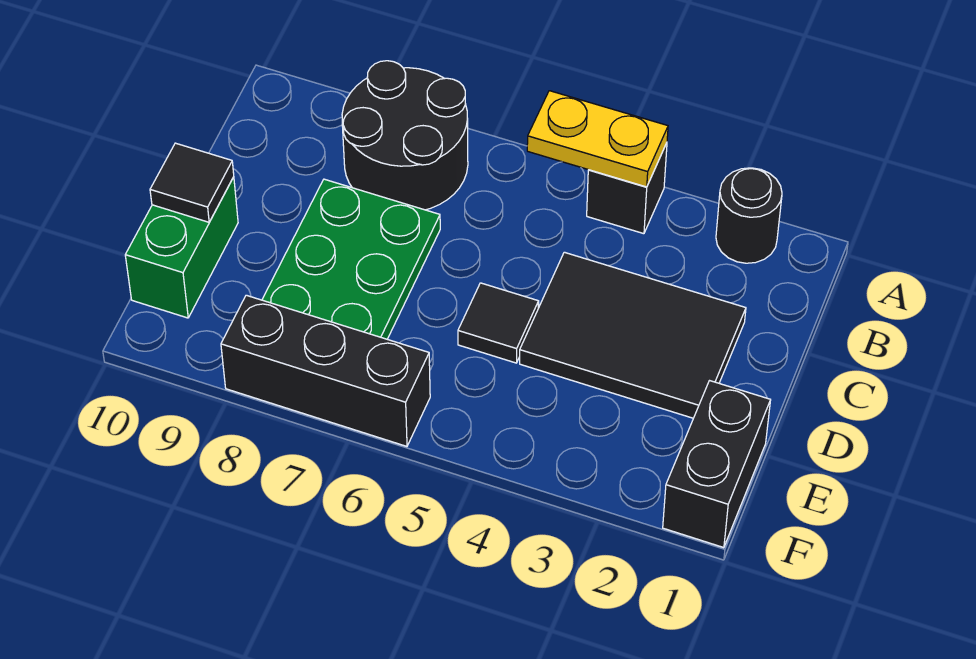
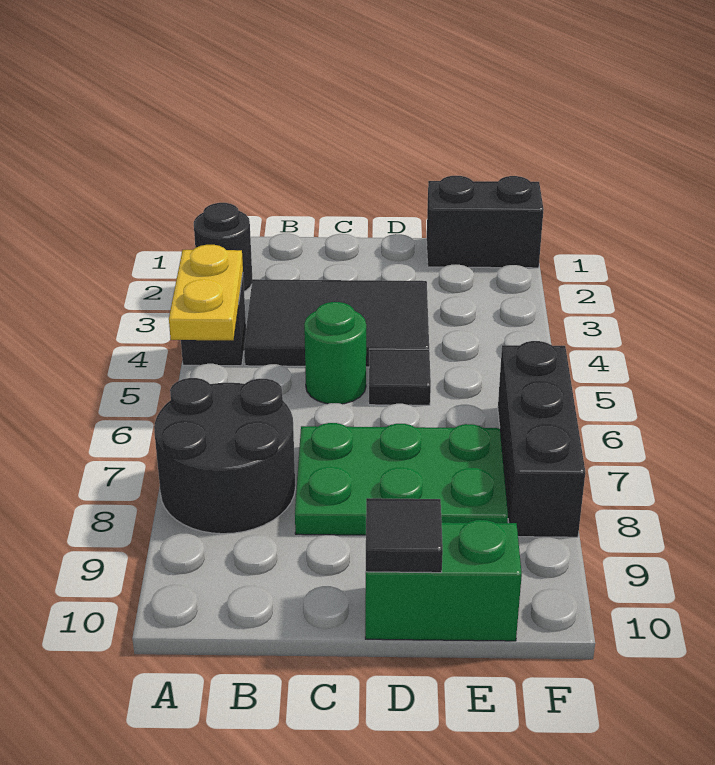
black 2x3 tile [520,252,746,418] -> black 2x3 tile turned to [244,279,429,367]
none -> green 1x1 round brick [304,302,366,404]

